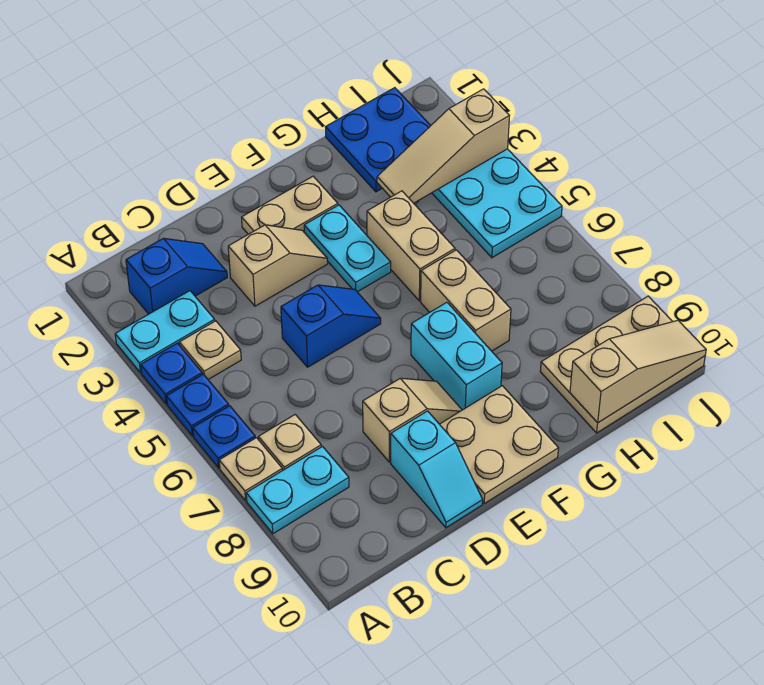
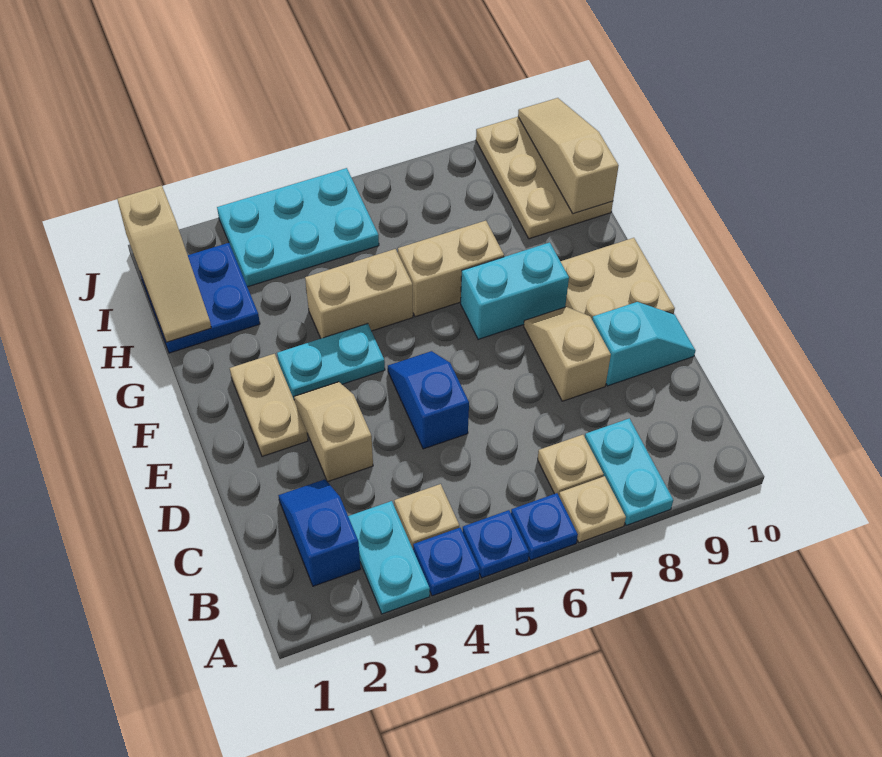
tan 1x3 slope [377,89,509,203] -> tan 1x3 slope moved to [117,185,211,342]

